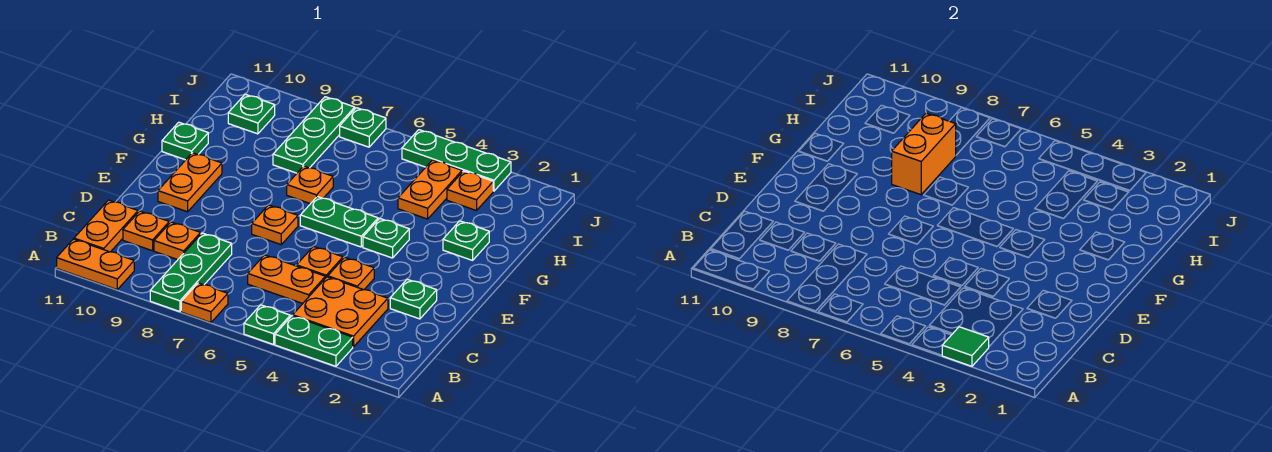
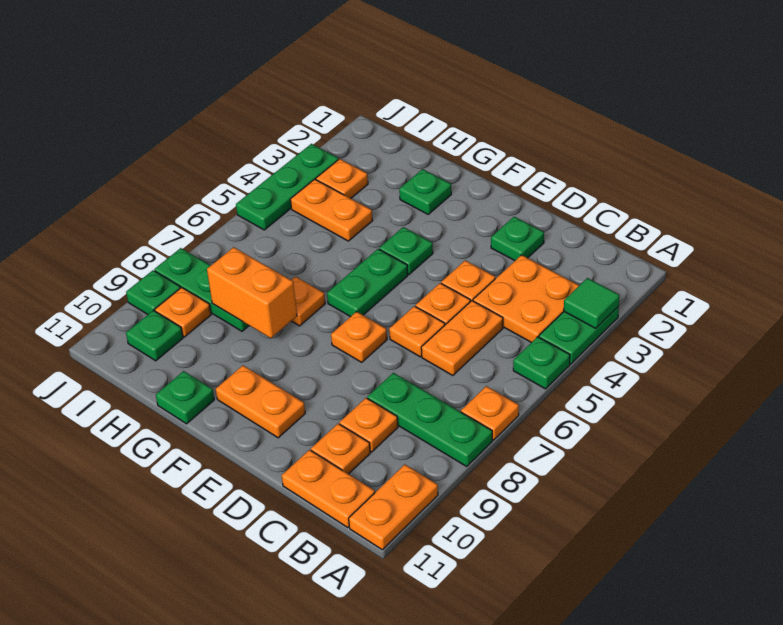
none -> orange 1x1 plate [389,306,445,357]
none -> orange 1x1 plate [155,287,211,337]
green 1x1 plate [340,108,386,147] -> green 1x1 plate moved to [126,270,180,314]

